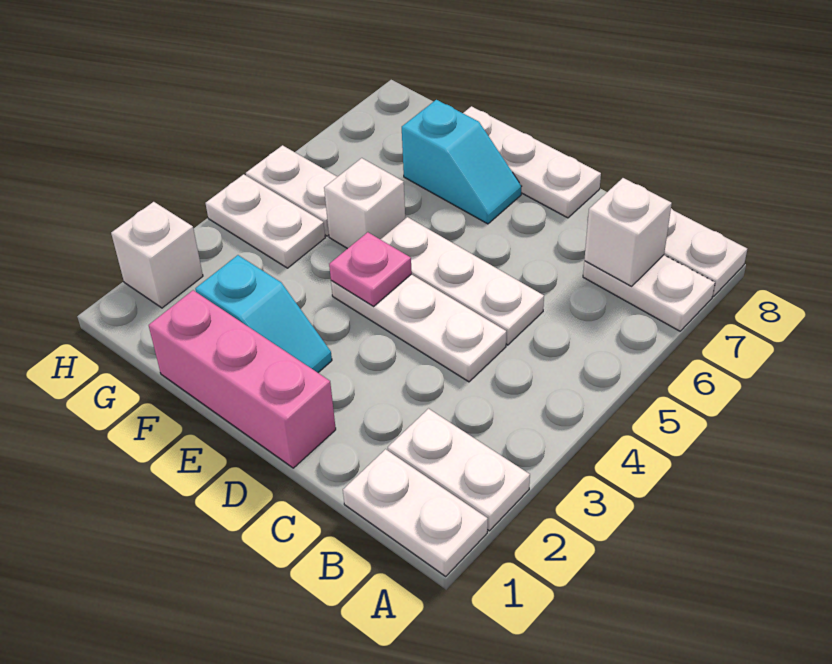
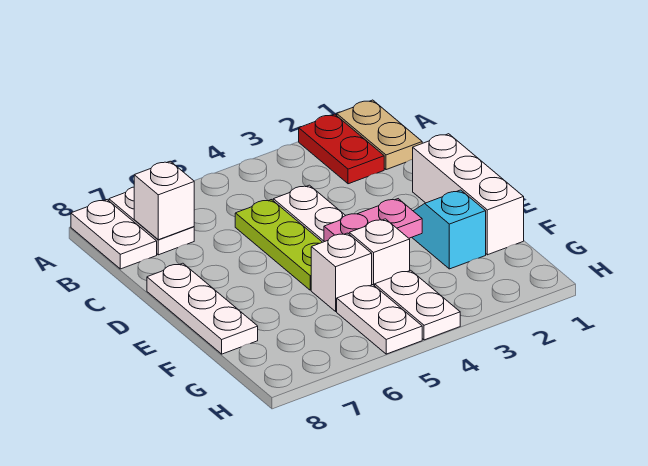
white 1x2 plate [343,449,488,576] -> tan 1x2 plate [337,100,422,170]
white 1x2 plate [388,409,530,531] -> red 1x2 plate [299,114,384,184]
white 1x3 plate [381,217,544,345] -> lime 1x3 plate [235,200,322,290]
pink 1x3 brick [149,290,336,468] -> white 1x3 brick [413,134,524,255]
pink 1x1 plate [329,232,412,306] -> pink 1x2 plate [324,199,422,241]
cyan 1x2 slope [402,100,522,224] -> none
white 1x1 brick [111,202,203,308] -> white 1x1 brick moved to [349,219,410,286]

